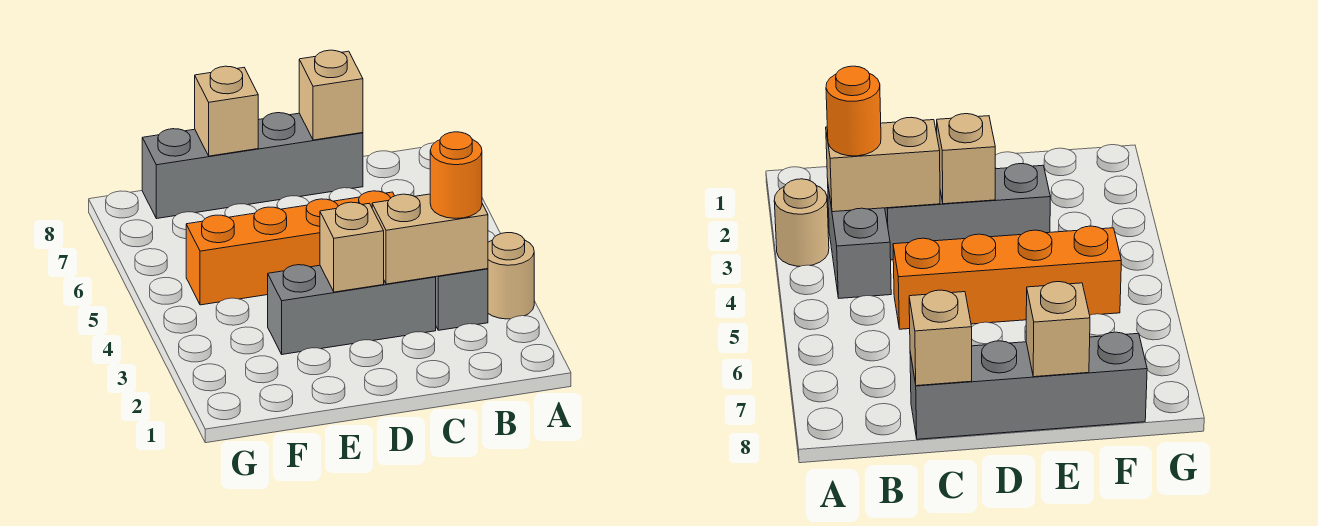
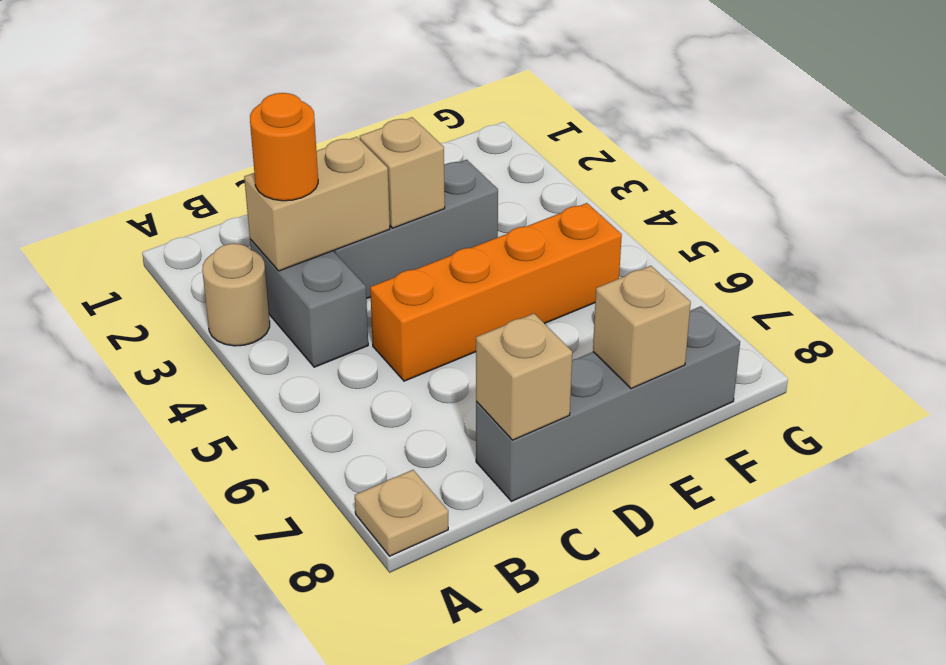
none -> tan 1x1 plate [355,470,448,556]

